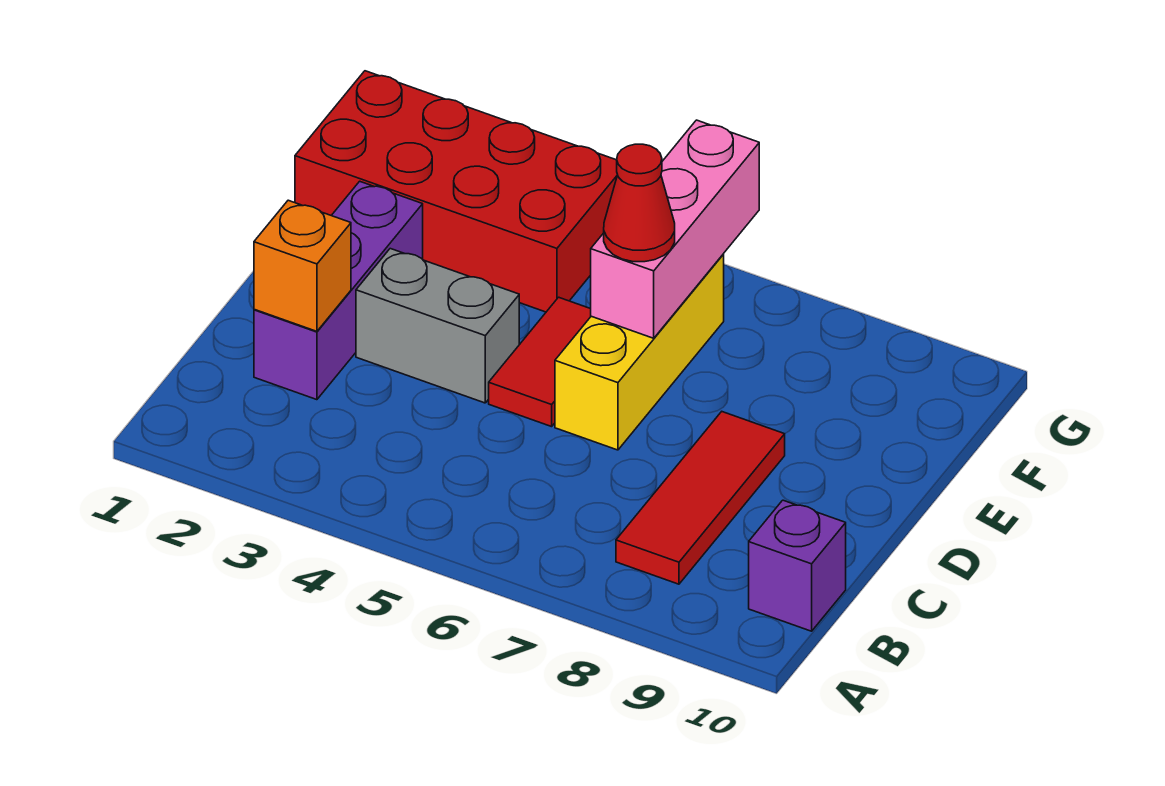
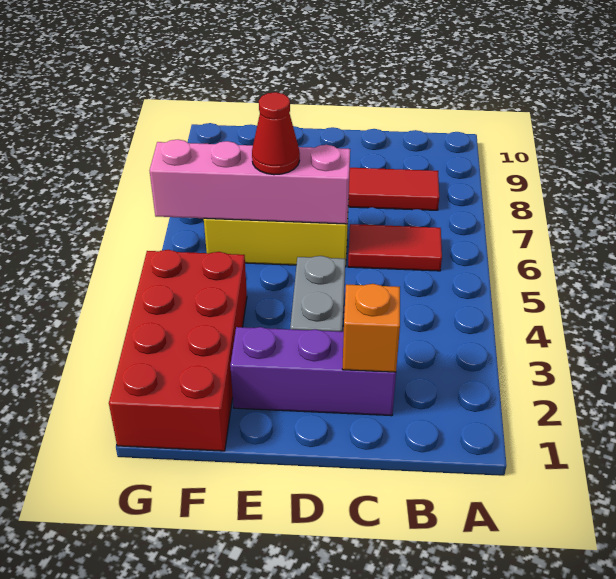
purple 1x1 brick [749,500,846,631] -> none
red 1x2 tile [489,297,591,427] -> red 1x2 tile moved to [348,224,442,271]
pink 1x3 brick [591,120,759,338] -> pink 1x4 brick [149,140,350,224]

